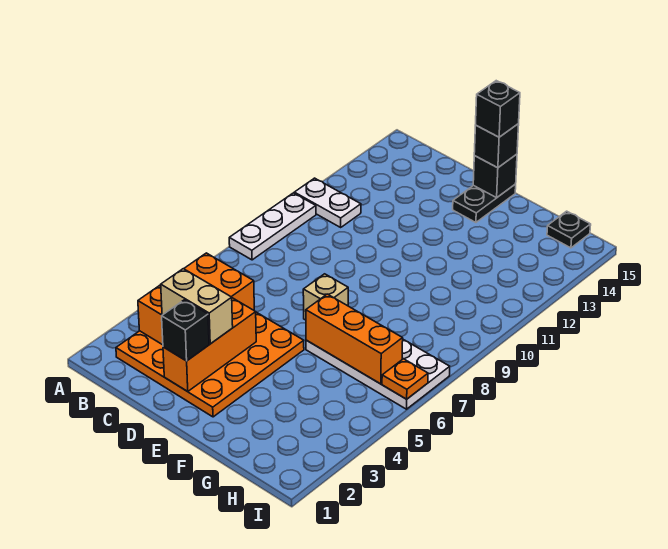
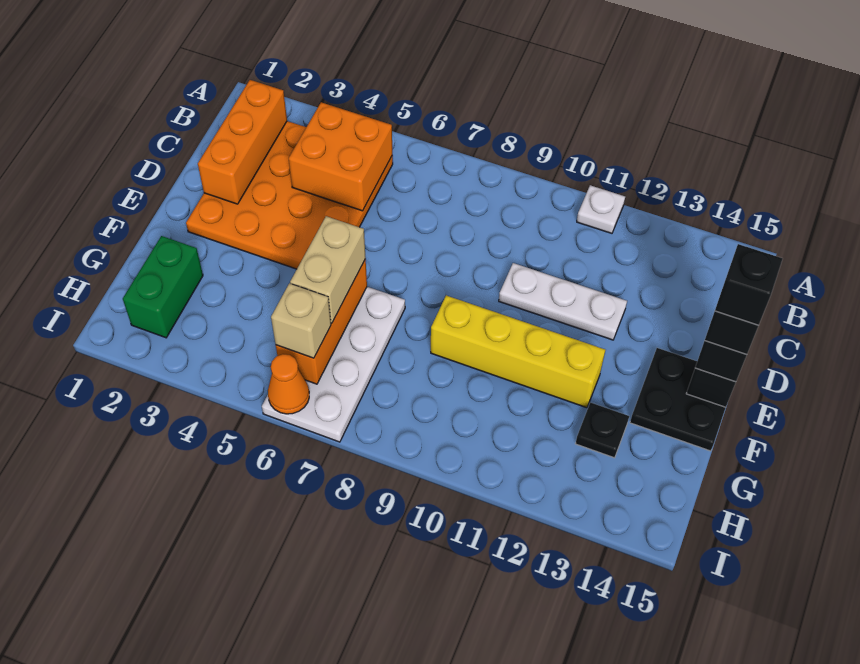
white 1x3 plate [229,193,316,260] -> white 1x3 plate moved to [499,263,627,340]
white 1x2 plate [294,178,361,227] -> white 1x1 plate [577,185,625,233]
orange 2x3 brick [138,253,254,345] -> orange 2x2 brick [289,102,392,211]
tan 1x2 brick [161,269,233,344] -> tan 1x2 brick moved to [290,216,366,323]
orange 1x3 brick [163,298,256,391] -> orange 1x3 brick turned to [198,80,287,204]
black 1x1 brick [162,300,209,361] -> black 1x1 brick moved to [715,244,783,325]
tan 1x1 brick [303,274,348,320] -> tan 1x1 brick moved to [271,283,331,358]
black 1x2 plate [453,184,516,222] -> black 2x2 plate [630,348,726,451]
none -> yellow 1x4 brick [431,295,605,408]
none -> green 1x2 brick [123,236,203,338]
black 1x1 plate [547,211,591,248] -> black 1x1 plate moved to [575,402,629,458]
orange 1x1 plate [382,359,428,399] -> orange 1x1 cone [268,354,309,414]

